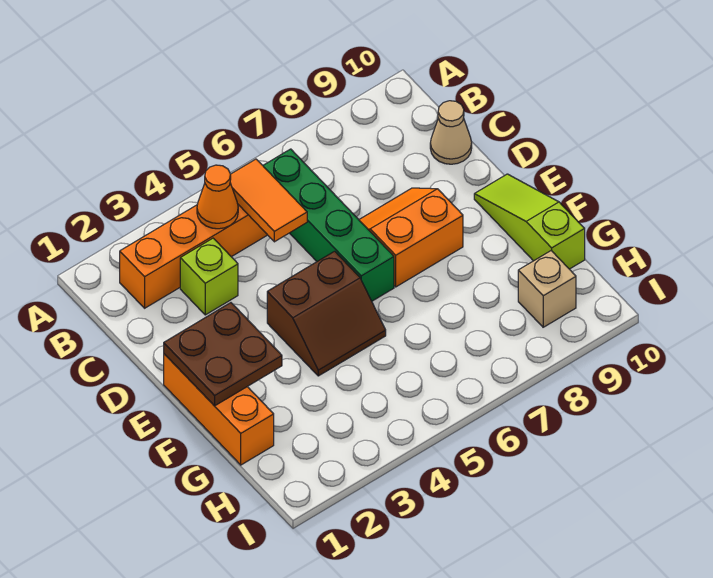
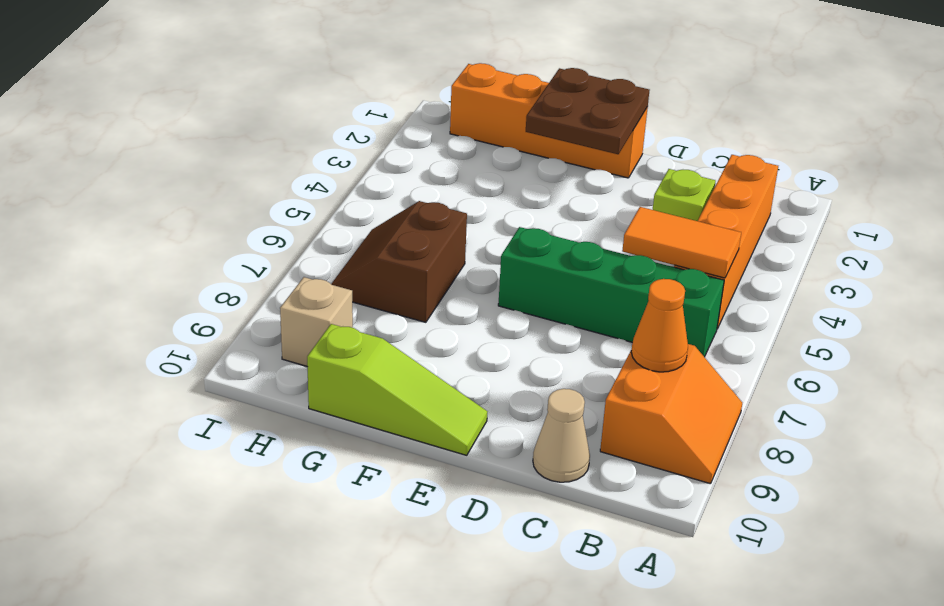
orange 1x1 cone [197,165,238,229] -> orange 1x1 cone moved to [631,279,688,372]
orange 2x2 slope [359,188,463,287] -> orange 2x2 slope moved to [600,344,742,484]
orange 1x3 brick [164,354,274,465] -> orange 1x4 brick [450,63,648,178]
brown 2x2 slope [267,251,386,376] -> brown 2x2 slope moved to [331,201,467,322]

